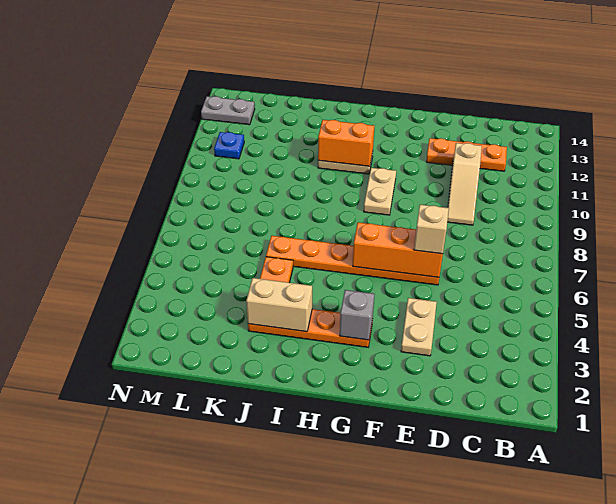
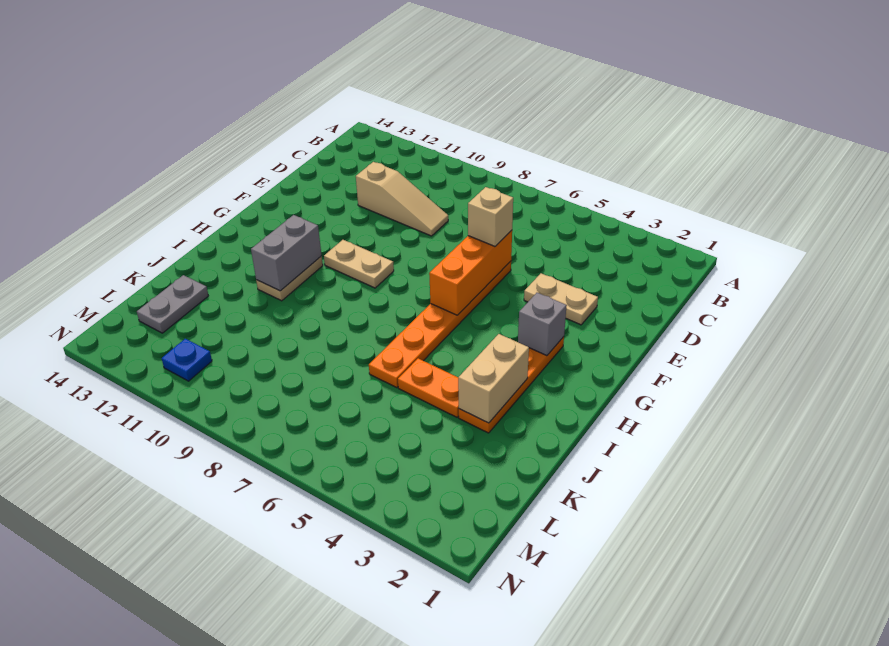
orange 1x3 plate [426,138,507,171] -> none
orange 1x2 brick [318,120,374,166] -> grey 1x2 brick [251,215,321,291]
grey 1x2 plate [201,96,255,125] -> grey 1x2 plate moved to [137,275,208,333]

